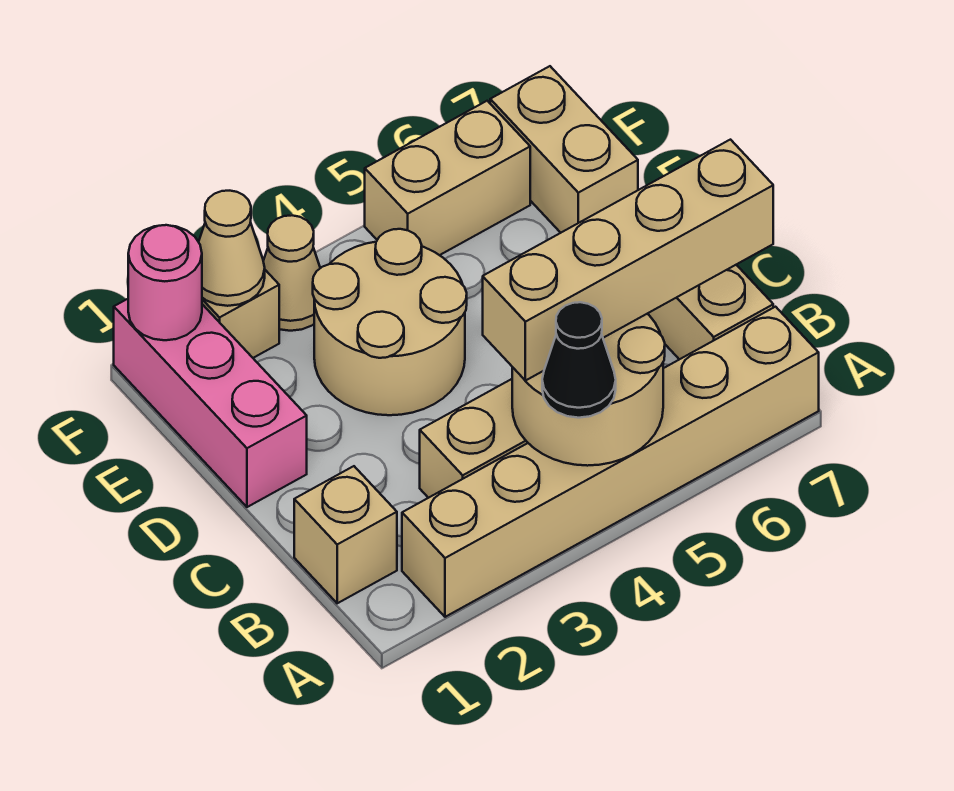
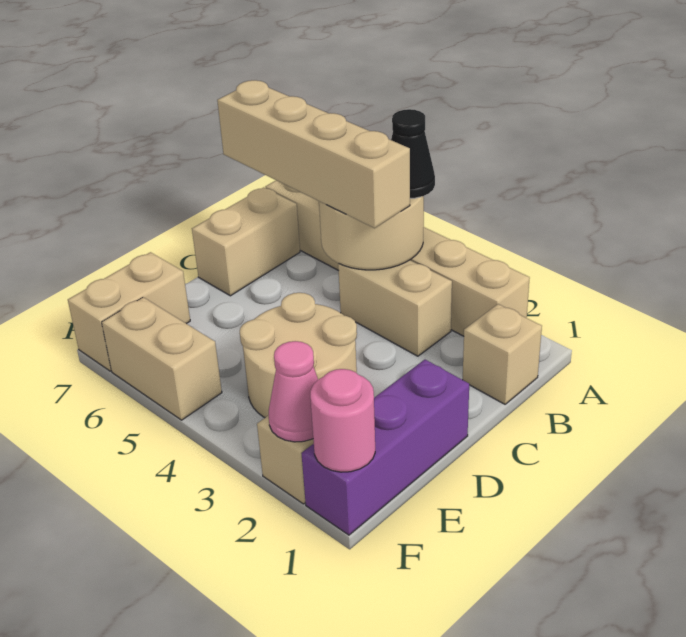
pink 1x3 brick [114,299,307,507] -> purple 1x3 brick [301,360,469,535]
tan 1x1 cone [199,191,265,306] -> pink 1x1 cone [269,341,318,442]
tan 1x1 cone [263,215,320,331] -> none

